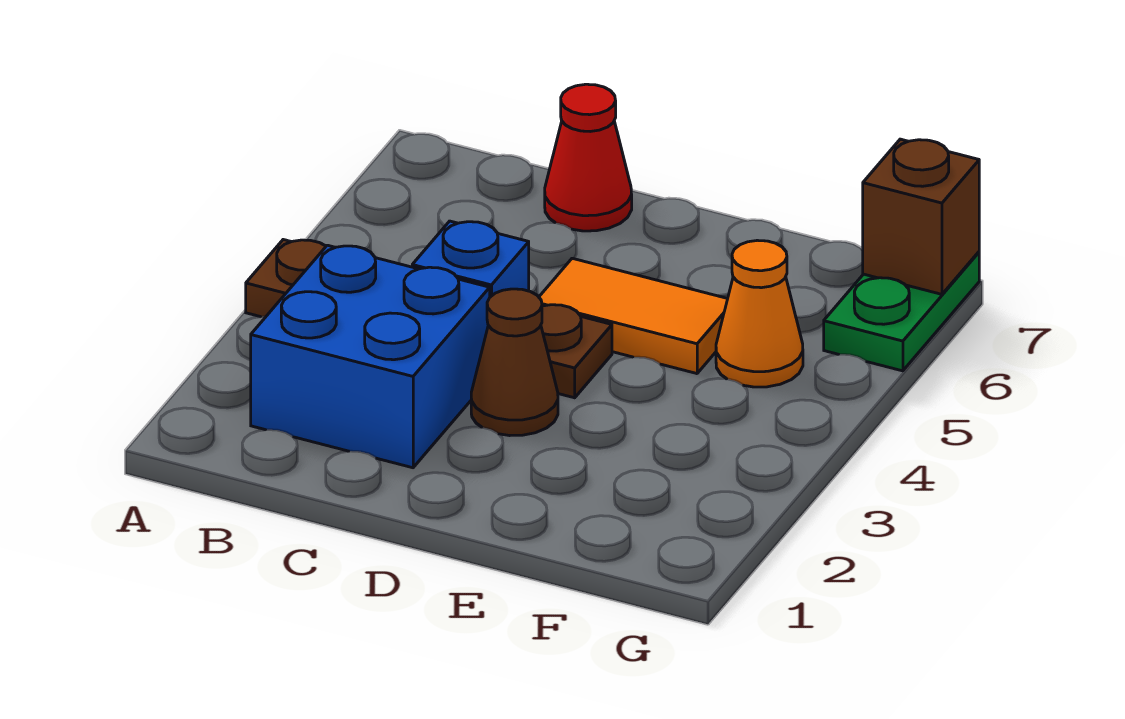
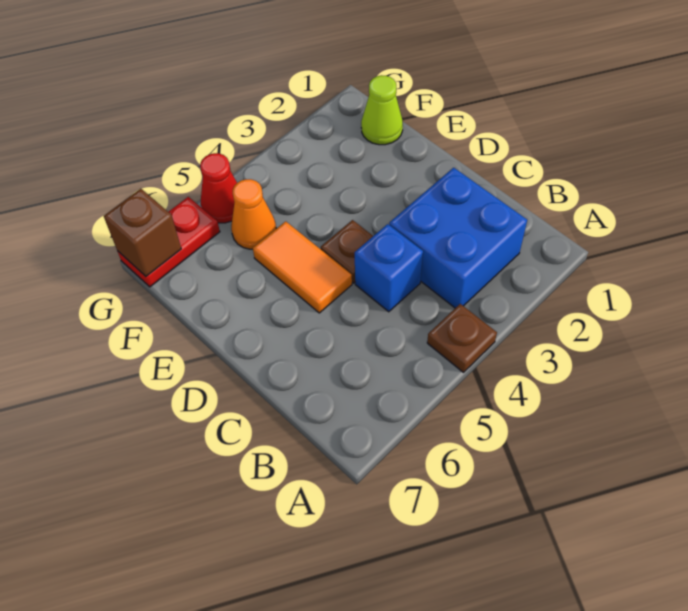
red 1x1 cone [545,84,632,231] -> red 1x1 cone moved to [200,153,237,223]
brown 1x1 cone [471,289,558,436] -> none
none -> lime 1x1 cone [361,75,403,145]
green 1x2 plate [824,252,979,371] -> red 1x2 plate [118,197,220,287]

